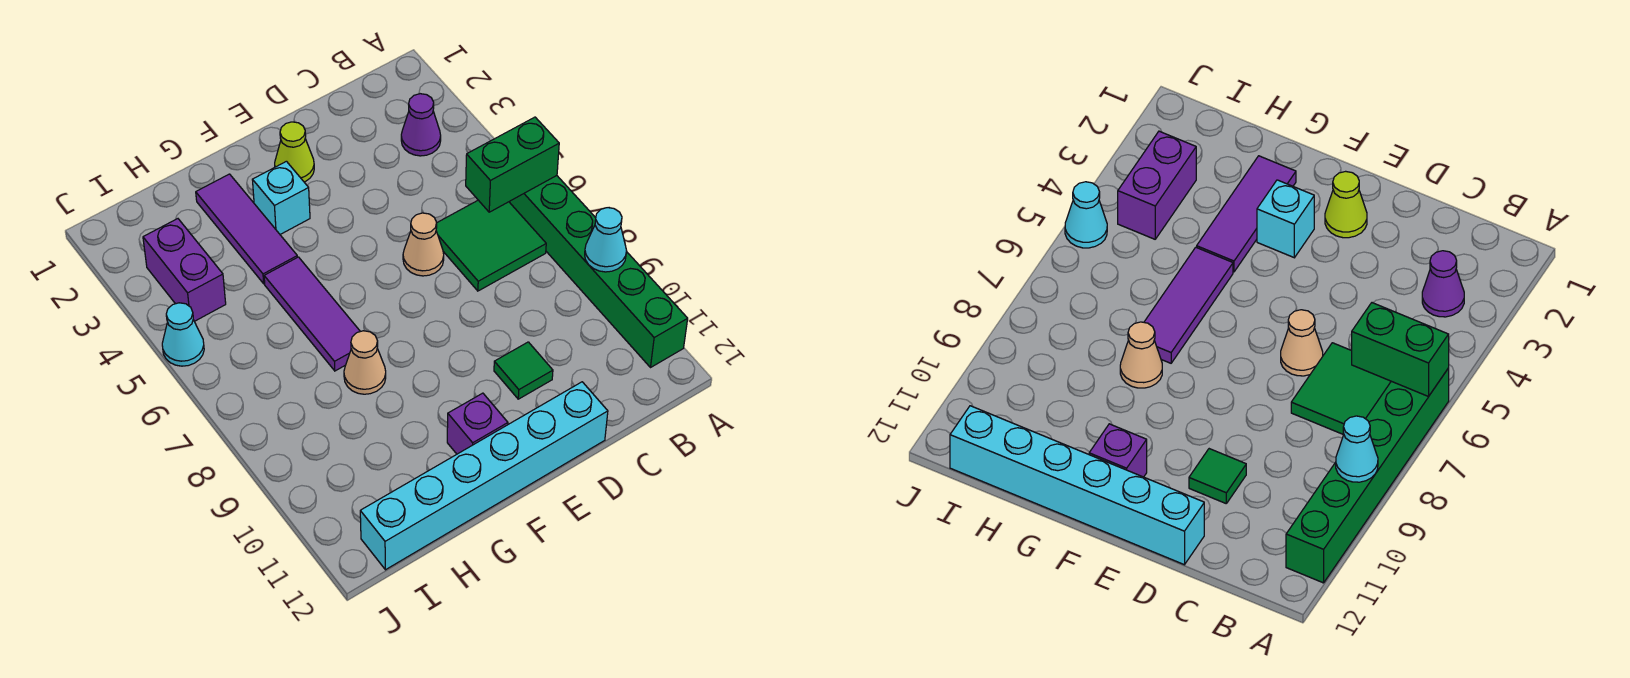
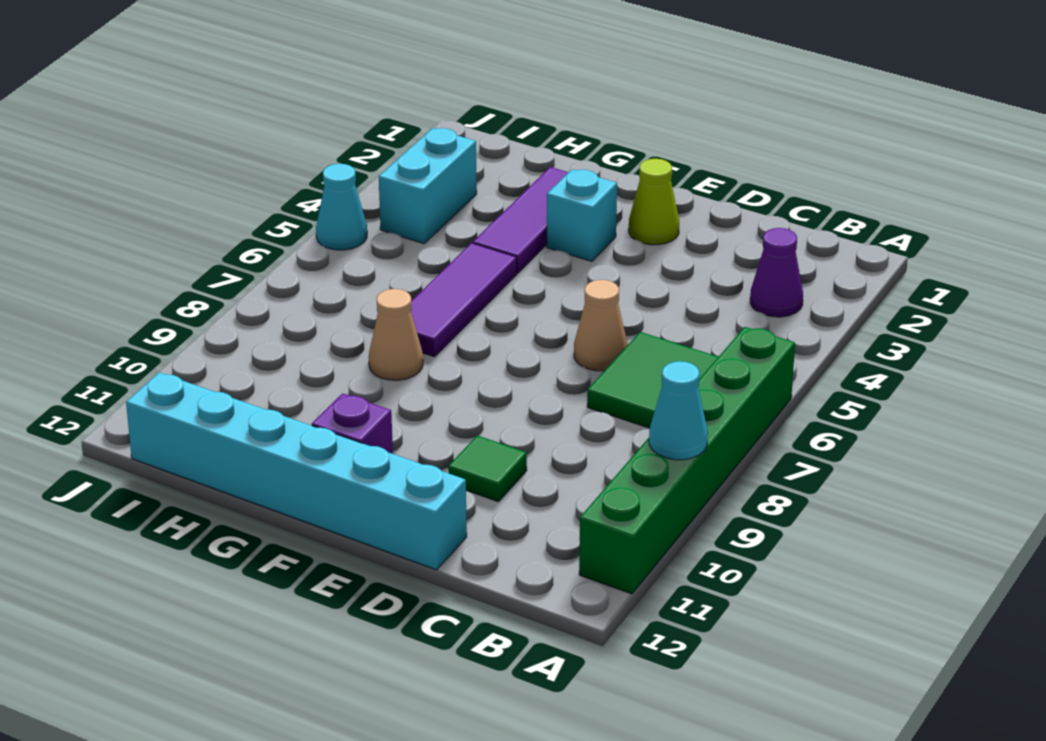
green 1x2 brick [466,117,559,212] -> none
purple 1x2 brick [143,219,226,321] -> cyan 1x2 brick [379,128,477,244]

